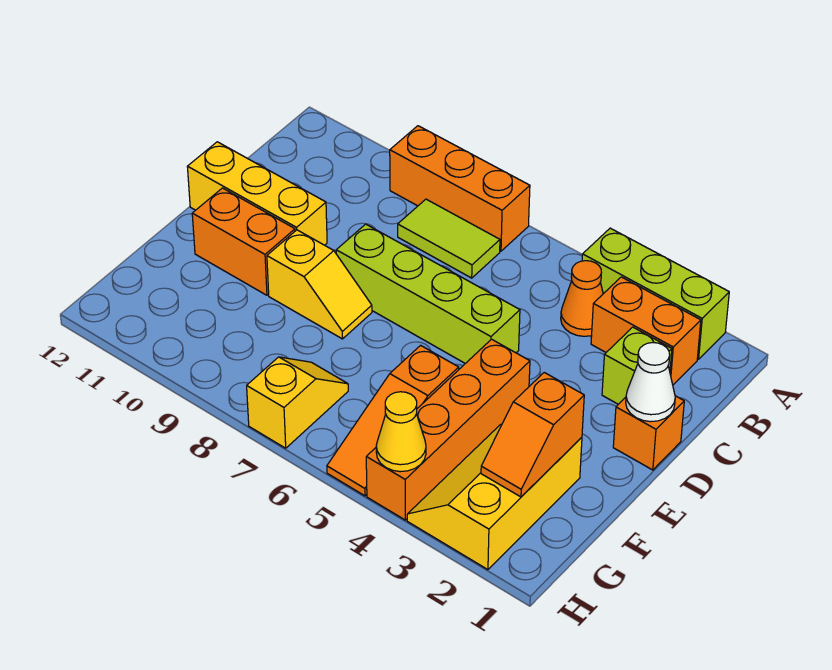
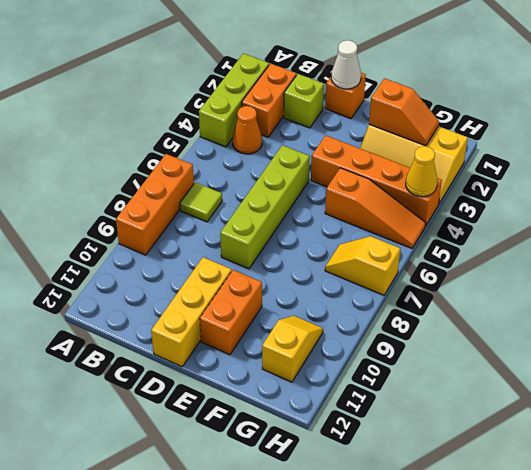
lime 1x2 tile [398,199,500,278] -> lime 1x1 tile [180,182,222,222]
yellow 1x2 slope [267,230,372,339] -> yellow 1x2 slope moved to [262,316,323,382]

